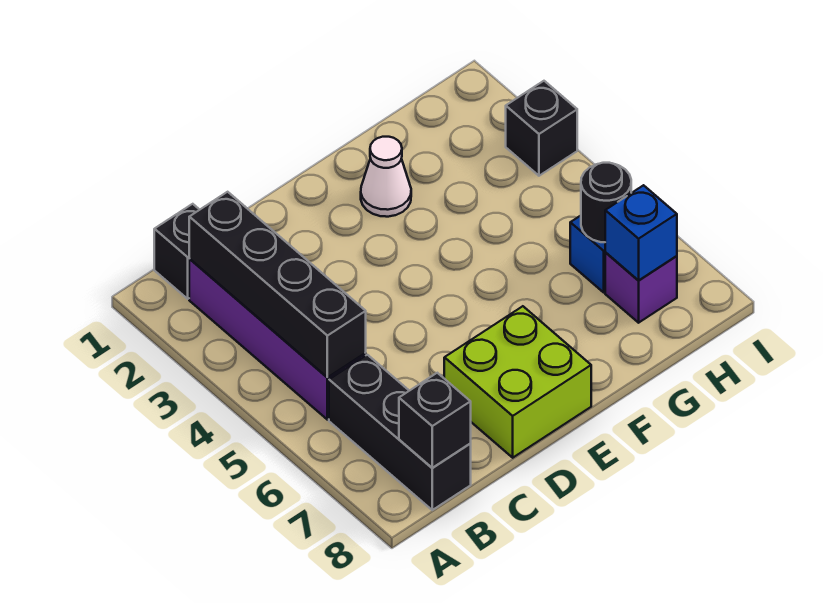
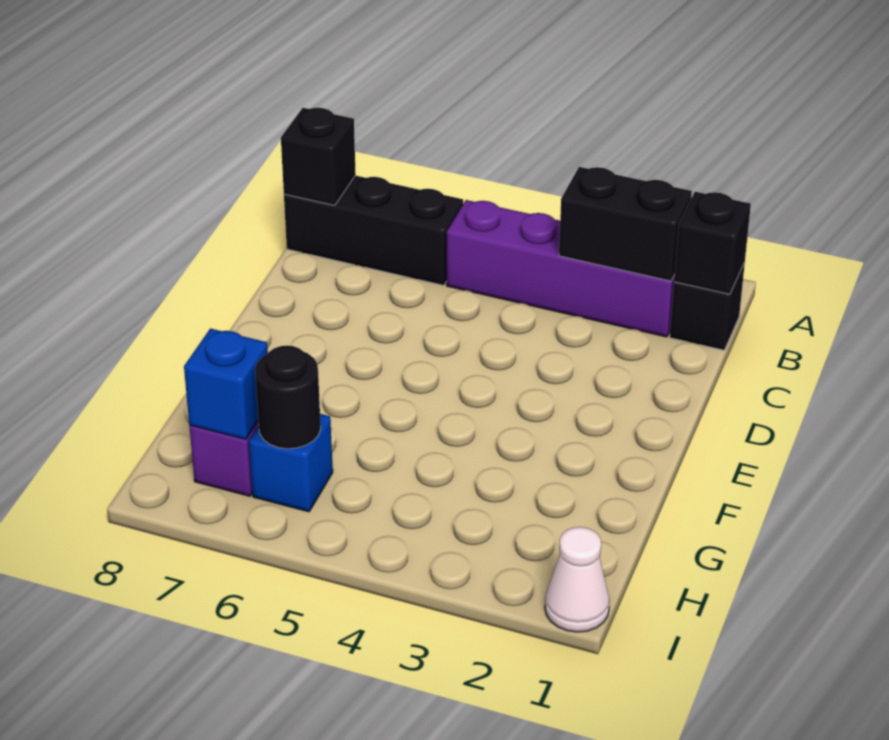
black 1x4 brick [189,192,366,378] -> black 1x2 brick [559,167,692,281]
lime 2x2 brick [444,306,591,458] -> none
white 1x1 cone [361,137,411,217] -> white 1x1 cone moved to [545,527,610,632]
black 1x1 brick [506,81,577,176] -> black 1x1 brick moved to [674,192,751,294]

